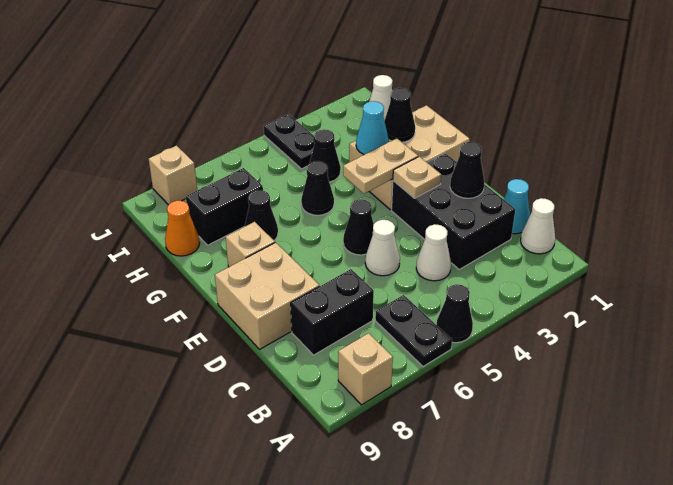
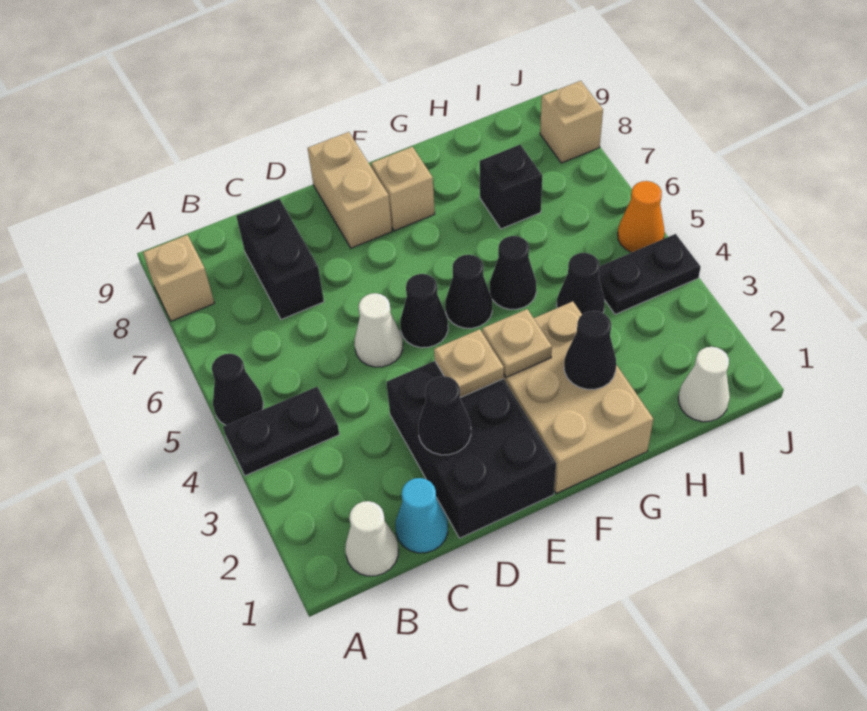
black 1x2 plate [375,295,452,367] -> black 1x2 plate moved to [223,387,339,476]
black 2x3 brick [391,153,515,269] -> black 2x3 brick turned to [386,361,556,538]
white 1x1 cone [416,224,451,281] -> none
tan 2x2 brick [215,242,319,350] -> tan 1x2 brick [308,132,392,248]
tan 1x2 plate [343,138,418,194] -> tan 1x1 plate [482,309,552,377]
cyan 1x1 cone [356,101,389,155] -> none
black 1x1 cone [245,190,278,240] -> black 1x1 cone moved to [445,255,492,328]
black 1x2 brick [186,168,263,245] -> black 1x1 brick [479,145,542,229]
orange 1x1 cone [165,201,200,256] -> orange 1x1 cone moved to [618,181,665,253]

